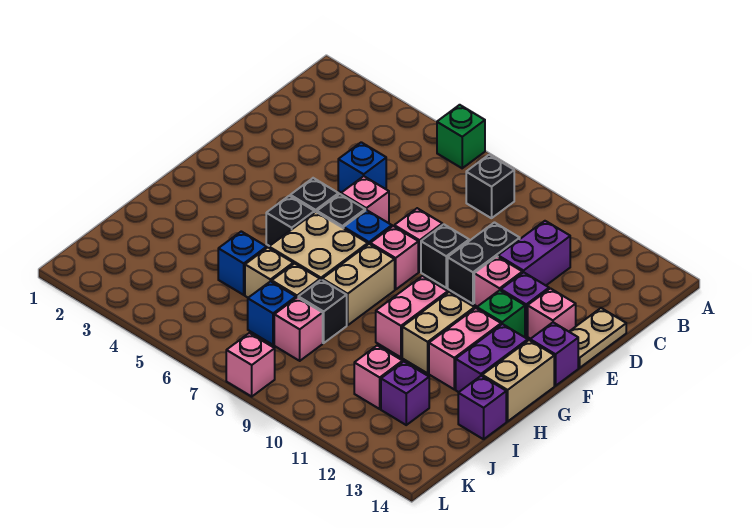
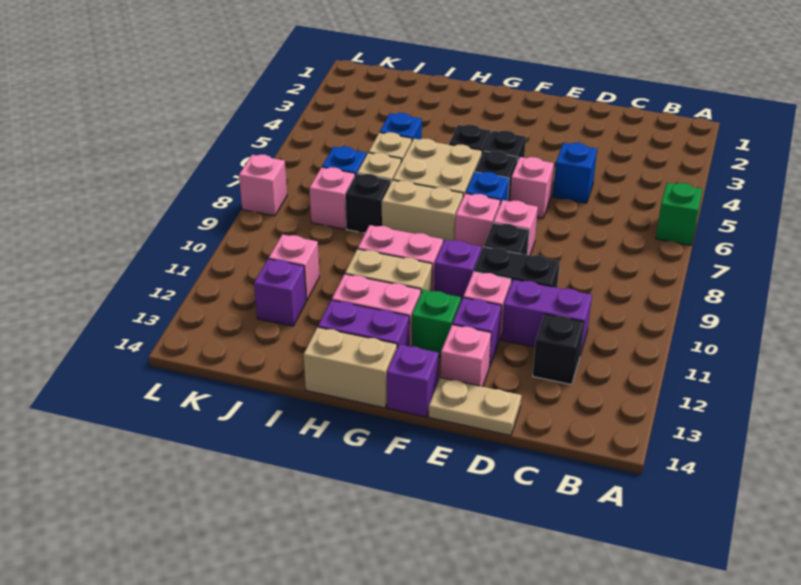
black 1x1 brick [466,155,514,218] -> black 1x1 brick moved to [533,314,584,385]
purple 1x1 brick [458,376,506,439] -> purple 1x1 brick moved to [434,240,481,301]

